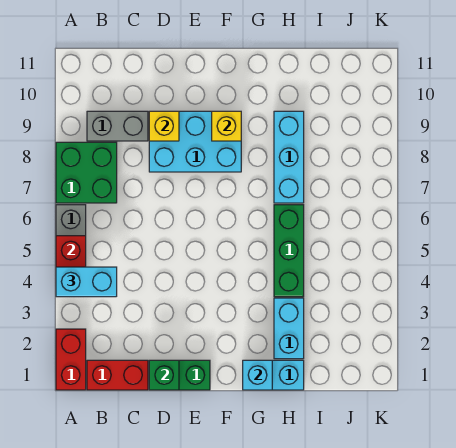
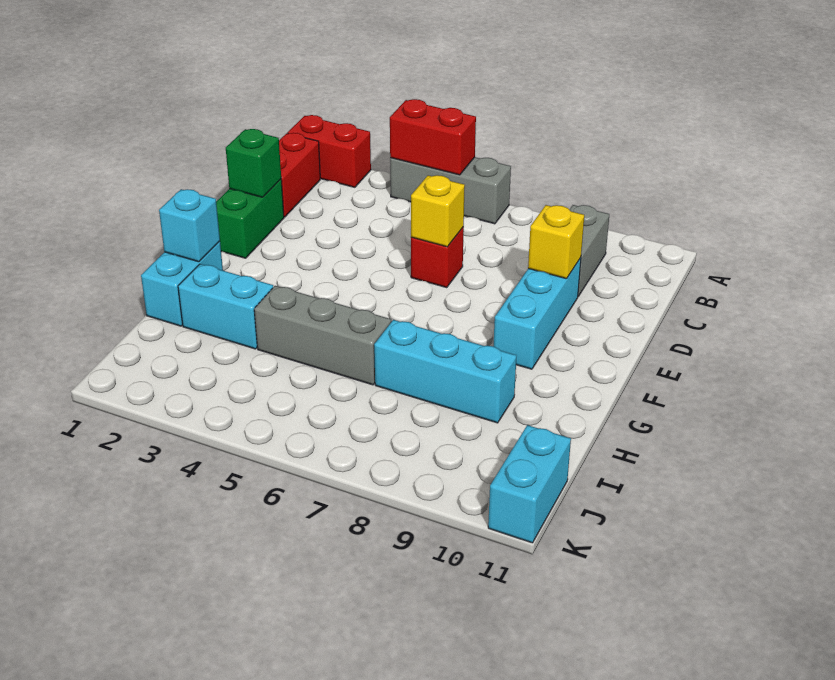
cyan 1x2 brick [56,267,117,297] -> cyan 1x2 brick moved to [488,425,571,543]
green 2x2 brick [56,142,117,203] -> none
none -> red 1x1 brick [411,227,464,288]
cyan 2x3 brick [149,111,241,172] -> cyan 1x3 brick [494,258,581,369]
yellow 1x1 brick [212,111,241,141] -> yellow 1x1 brick moved to [411,175,465,247]
green 1x3 brick [274,205,304,297] -> grey 1x3 brick [254,286,391,385]

